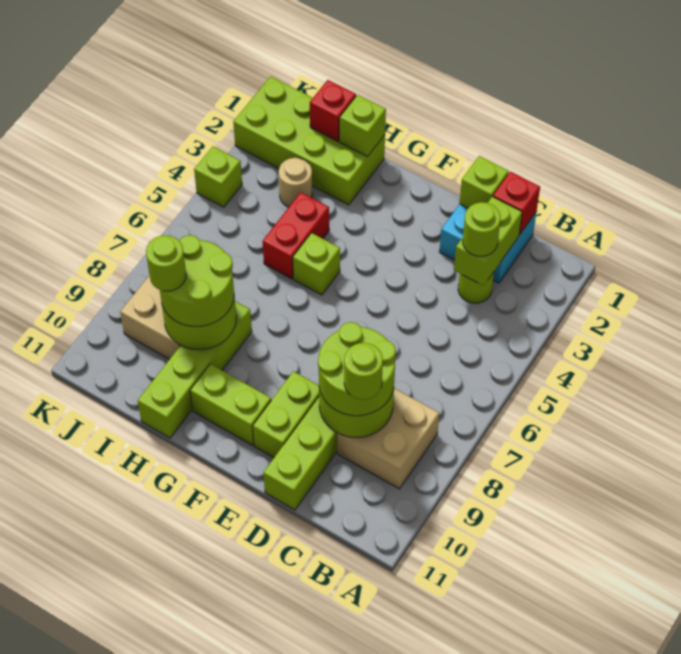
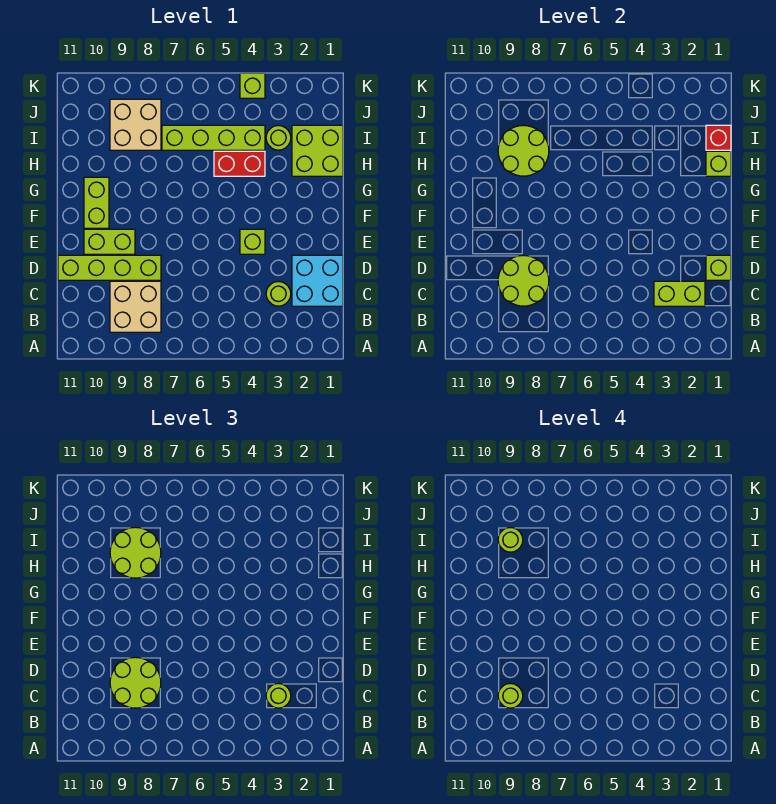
red 1x1 brick [493,172,540,235] -> none
lime 1x1 brick [293,233,340,295] -> lime 1x1 brick moved to [240,229,265,254]
lime 2x4 brick [233,76,385,205] -> lime 2x2 brick [292,125,343,176]
lime 1x4 brick [138,301,252,438] -> lime 1x4 brick moved to [162,125,265,150]
tan 1x1 round brick [279,158,312,207] -> lime 1x1 round brick [266,126,291,150]

